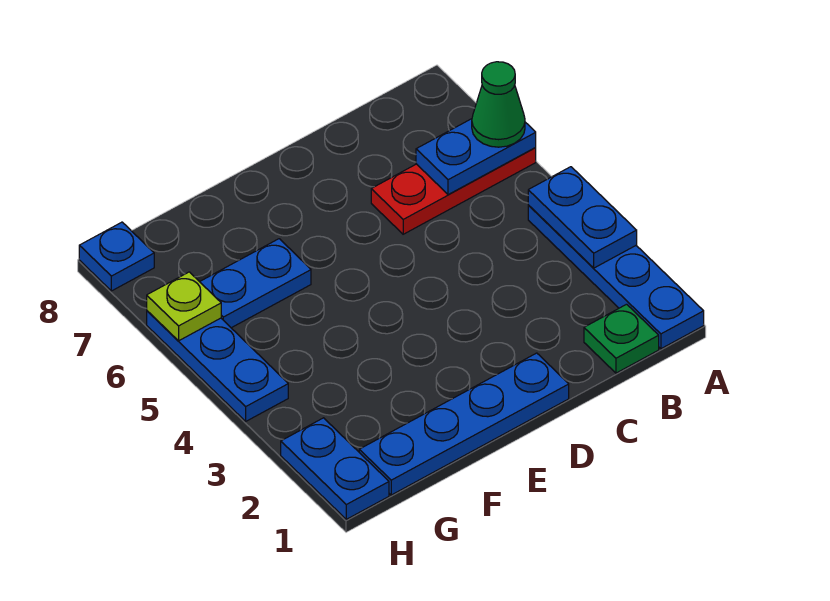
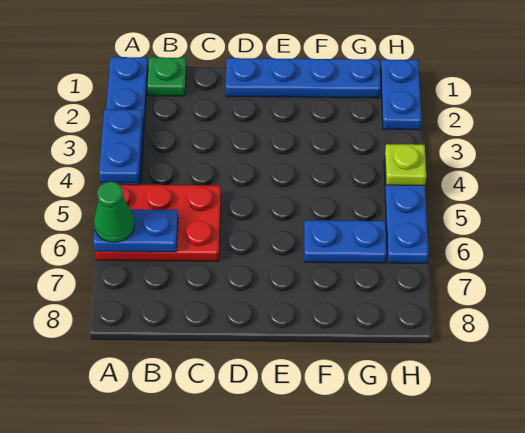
red 1x3 plate [371,147,536,234] -> red 2x3 plate [95,184,221,261]
lime 1x1 plate [147,272,221,341] -> lime 1x1 plate moved to [385,144,426,185]
blue 1x1 plate [79,222,154,291] -> none

